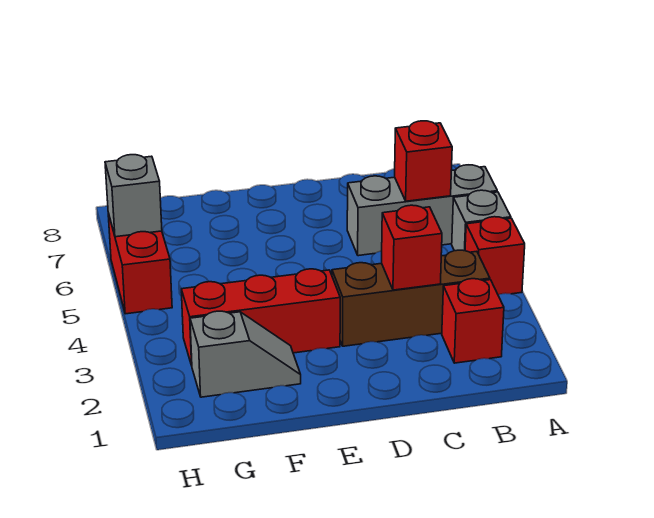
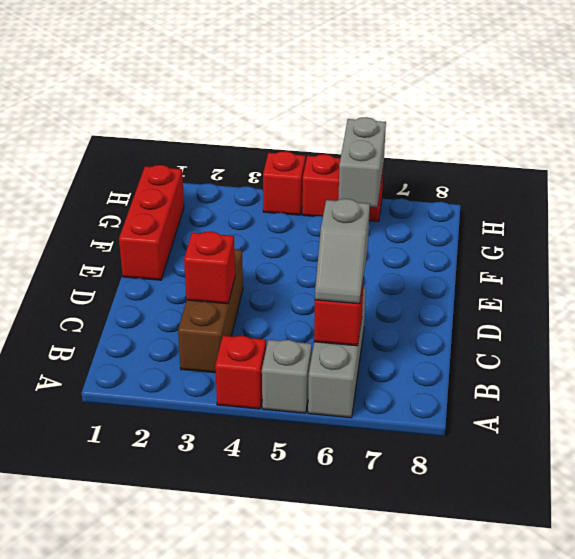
red 1x1 brick [442,279,504,363] -> red 1x1 brick moved to [263,151,305,215]
red 1x3 brick [181,269,340,366] -> red 1x3 brick moved to [119,165,184,280]
grey 1x2 slope [190,311,301,397] -> grey 1x2 slope moved to [315,199,370,304]
grey 1x1 brick [105,155,162,237] -> grey 1x2 brick [338,117,386,207]

